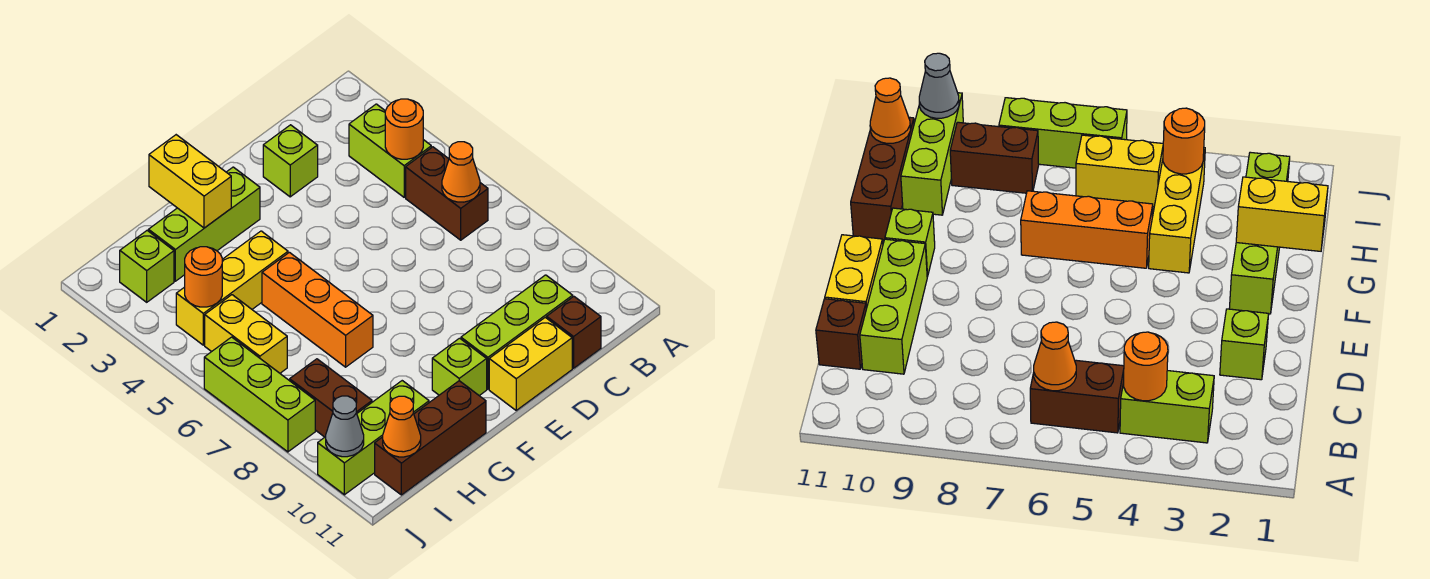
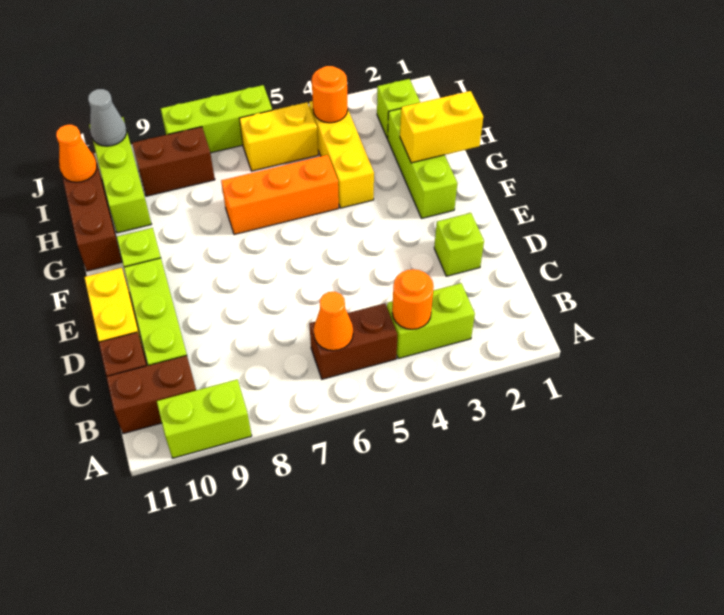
none -> lime 1x2 brick [157,379,252,458]
none -> brown 1x2 brick [107,356,196,434]

